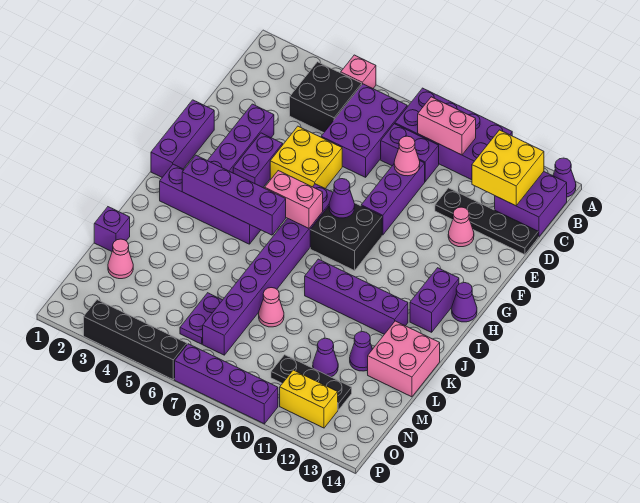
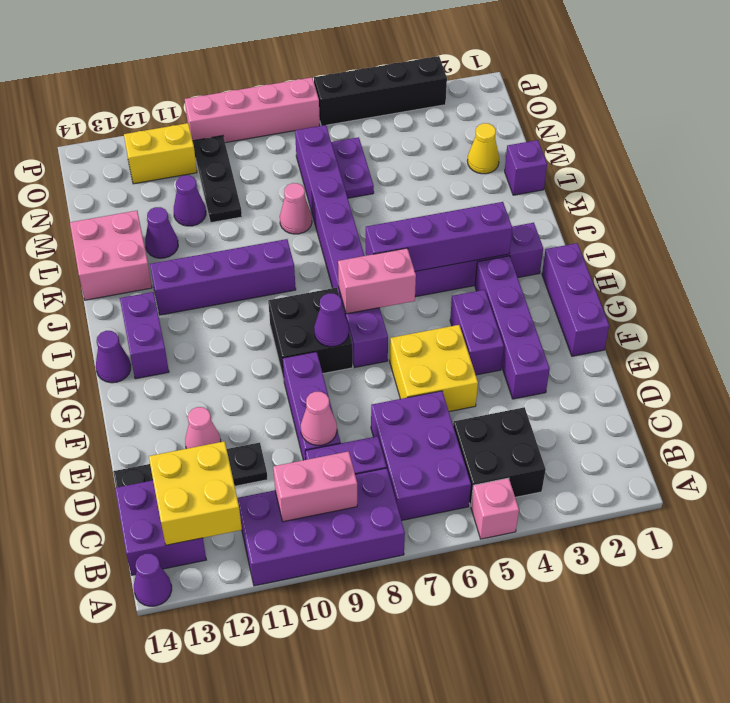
pink 1x1 cone [108,239,133,279] -> yellow 1x1 cone [468,123,499,174]
black 1x3 plate [271,355,352,410] -> black 1x3 plate turned to [193,136,242,223]
purple 1x4 brick [175,344,278,424] -> pink 1x4 brick [185,77,320,143]

